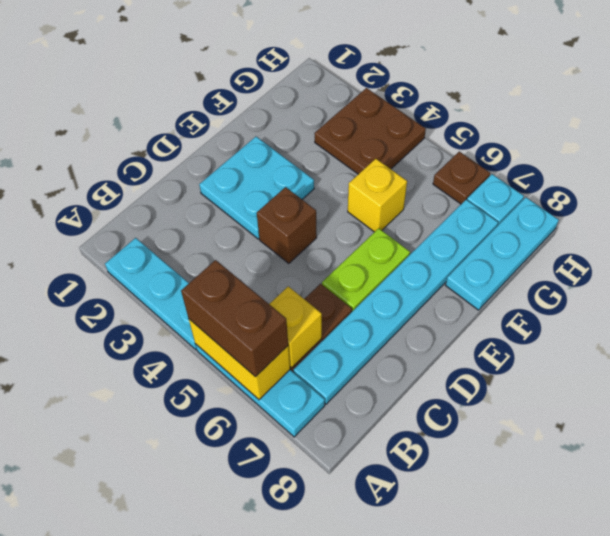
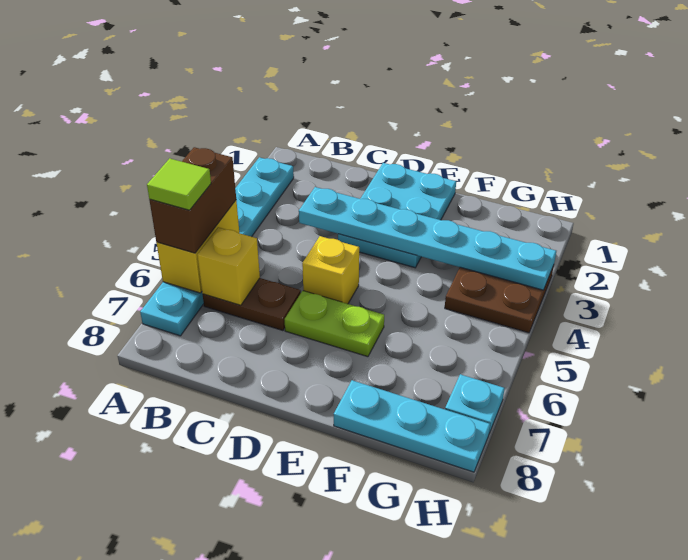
none -> lime 1x1 tile [147,158,211,210]
cyan 1x6 plate [293,200,498,404] -> cyan 1x6 plate moved to [299,187,556,290]
cyan 2x2 plate [199,137,314,239] -> cyan 2x3 plate [338,163,456,268]
brown 1x1 brick [257,187,317,263] -> none
yellow 1x1 brick [348,159,407,232] -> yellow 1x1 brick moved to [302,236,359,304]
brown 1x1 plate [433,152,490,204] -> none

